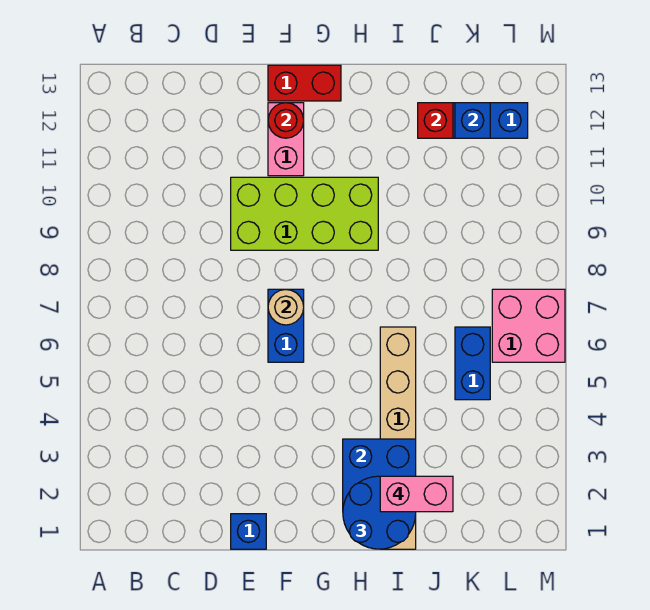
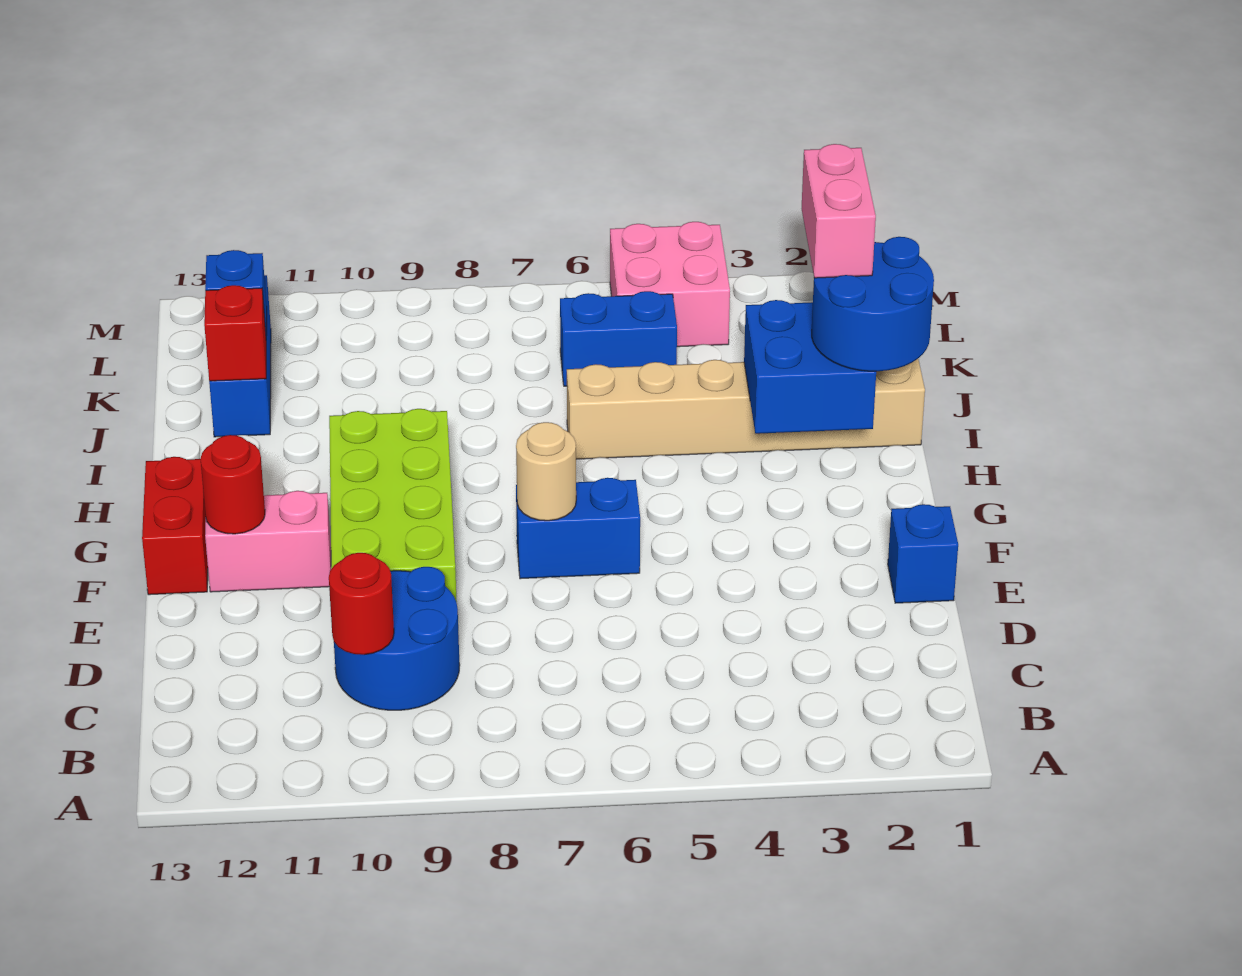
none -> blue 2x2 round brick [334,567,460,710]
none -> red 1x1 round brick [329,553,394,655]
pink 2x2 brick [492,289,565,362] -> pink 2x2 brick moved to [610,222,730,347]

